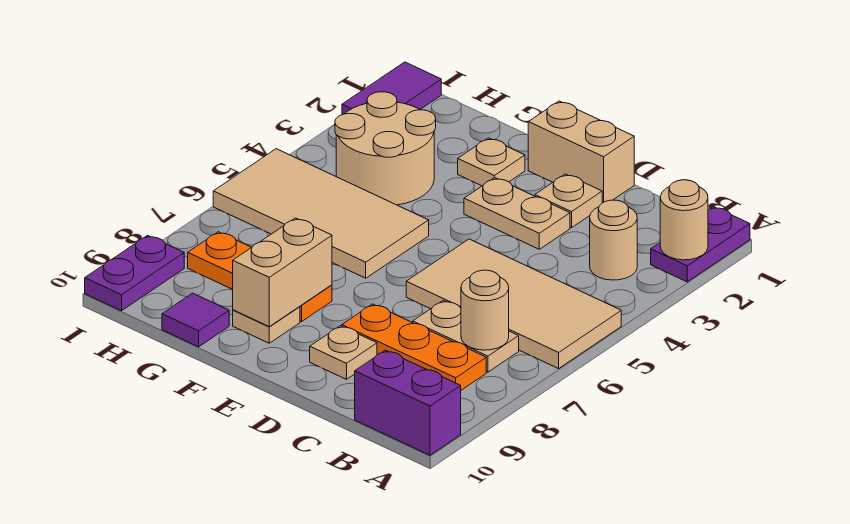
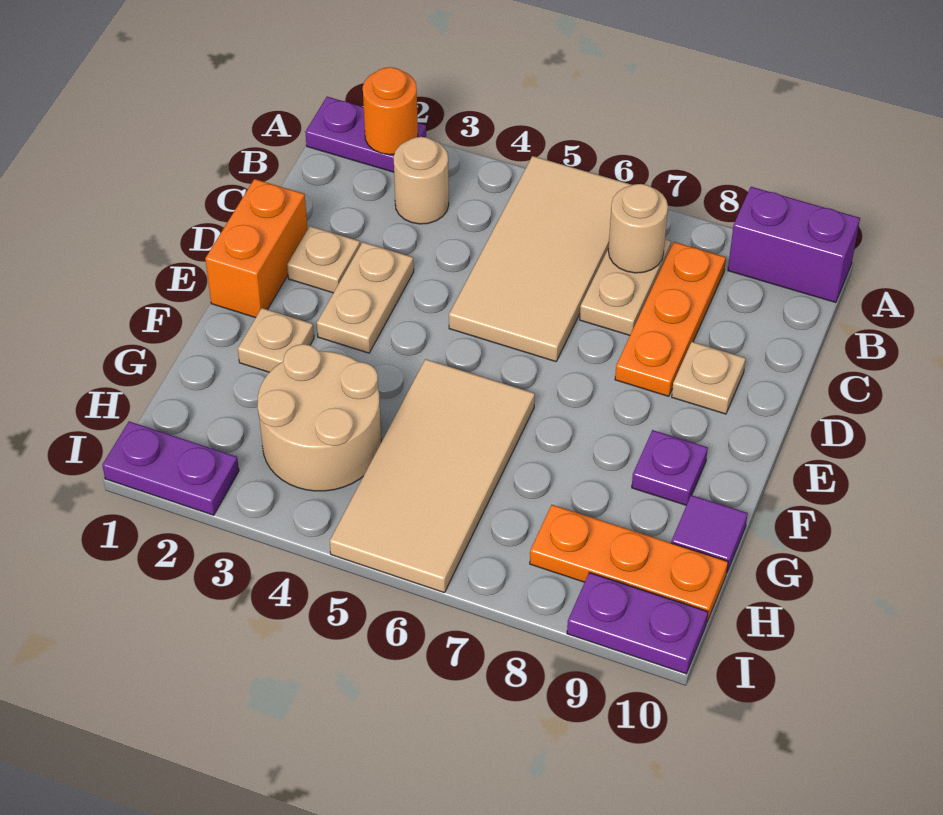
tan 1x1 round brick [660,180,708,260] -> orange 1x1 round brick [363,67,418,155]
purple 1x2 brick [355,350,461,455] -> purple 1x2 brick turned to [728,187,860,303]
tan 1x2 brick [528,101,634,203] -> orange 1x2 brick [205,179,308,318]
orange 1x3 plate [188,232,332,322] -> orange 1x3 plate turned to [530,505,728,621]
tan 1x2 brick [233,218,332,327] -> none
tan 1x1 plate [233,307,300,343] -> purple 1x1 plate [632,430,708,505]
purple 1x2 tile [342,62,441,115] -> purple 1x2 plate [102,421,239,515]

